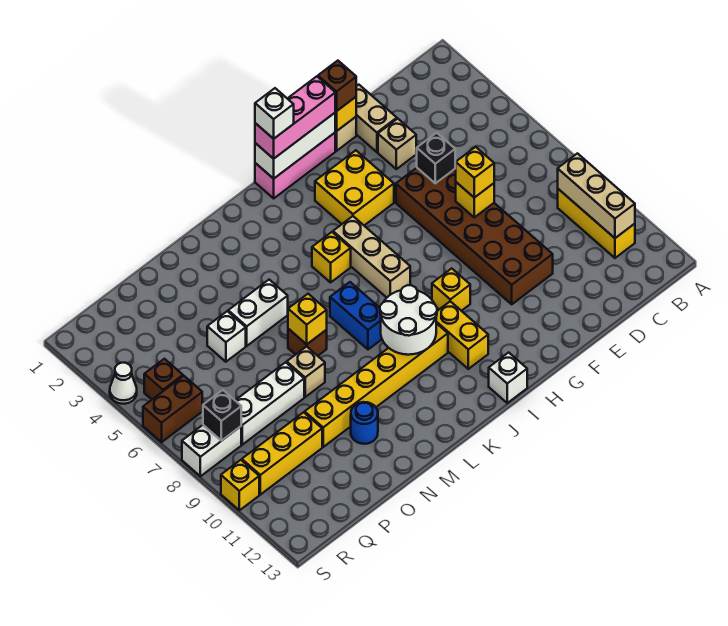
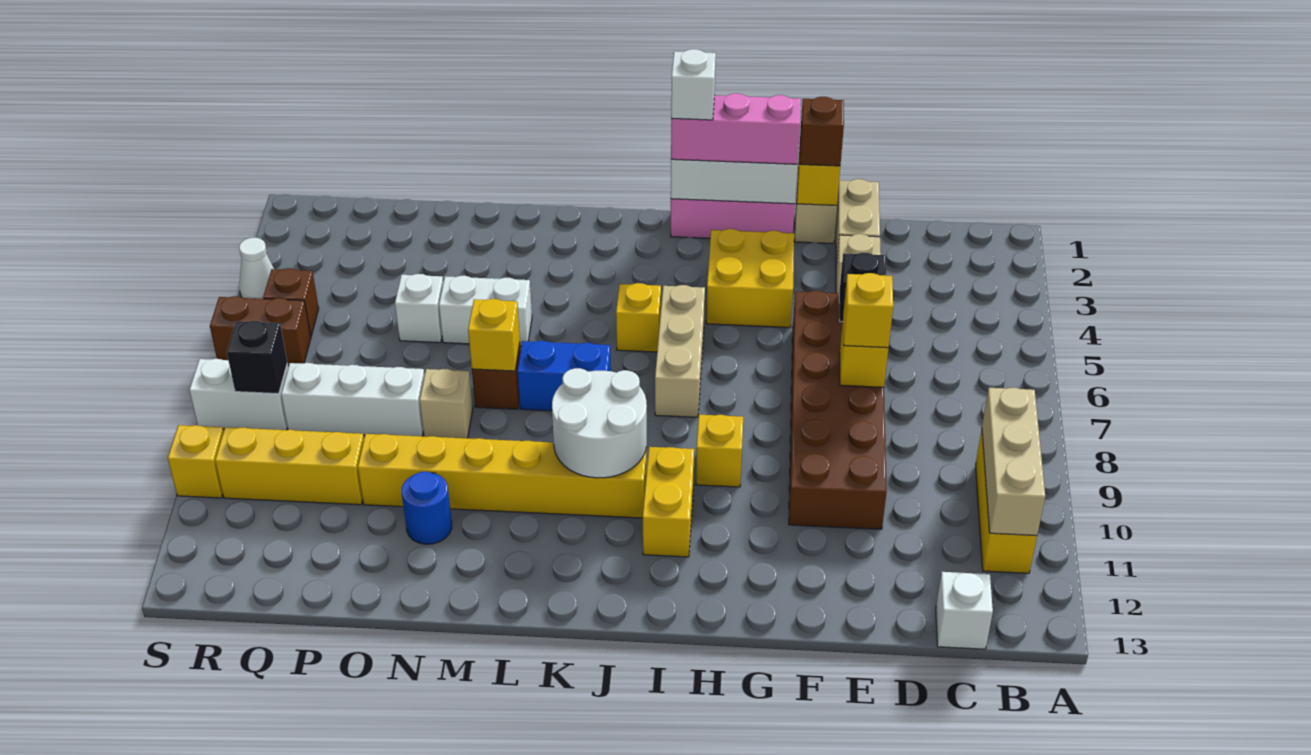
white 1x1 brick [489,352,527,403] -> white 1x1 brick moved to [936,572,993,649]
blue 1x2 brick [330,282,382,349] -> blue 1x2 brick turned to [518,341,611,411]

